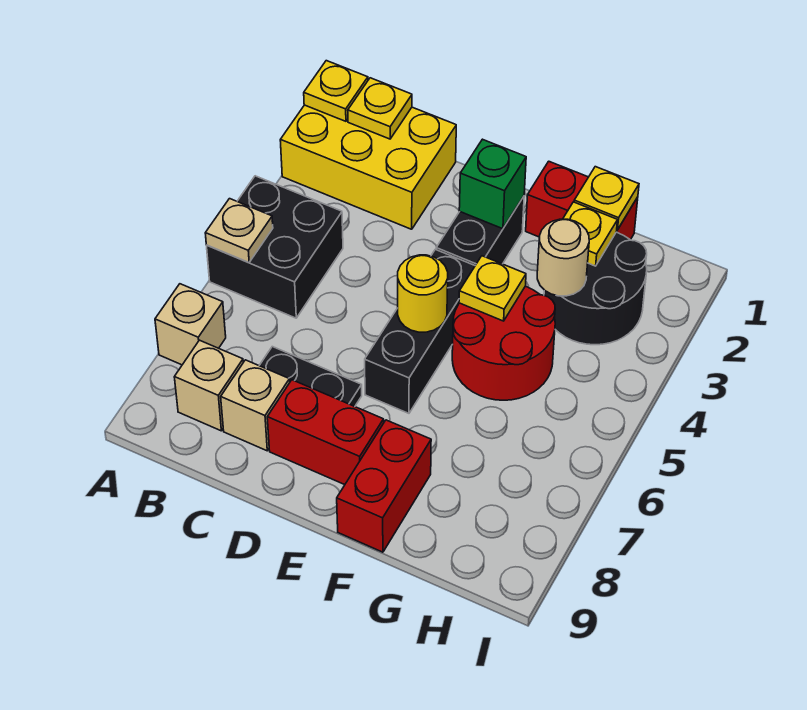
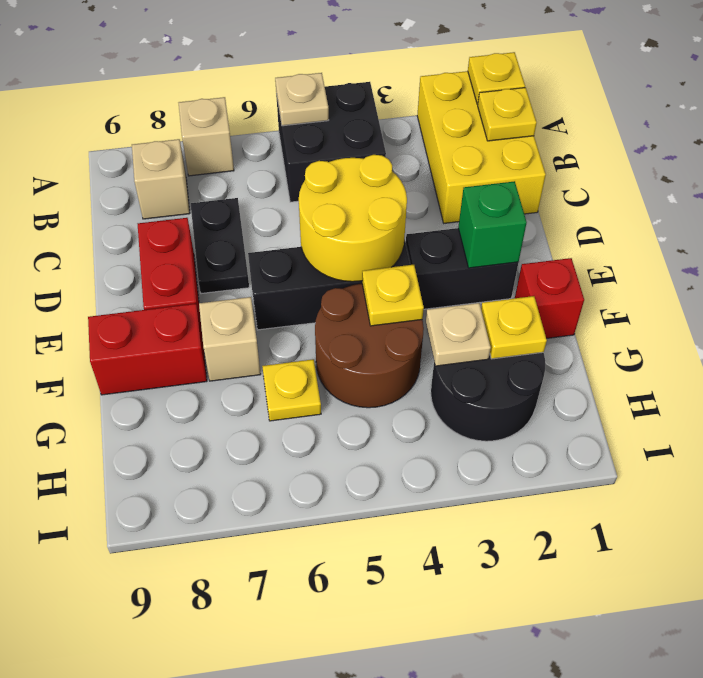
tan 1x1 brick [221,360,290,451] -> tan 1x1 brick moved to [199,297,261,381]
yellow 1x1 round brick [398,255,448,332] -> yellow 2x2 round brick [299,155,407,282]
red 1x2 brick [526,161,638,240] -> red 1x1 brick [515,258,584,339]
red 2x2 round brick [452,286,555,400] -> brown 2x2 round brick [315,284,424,408]
yellow 1x1 plate [574,167,639,230] -> yellow 1x1 plate moved to [262,359,321,421]
tan 1x1 round brick [537,219,589,296] -> tan 1x1 plate [426,303,491,366]

